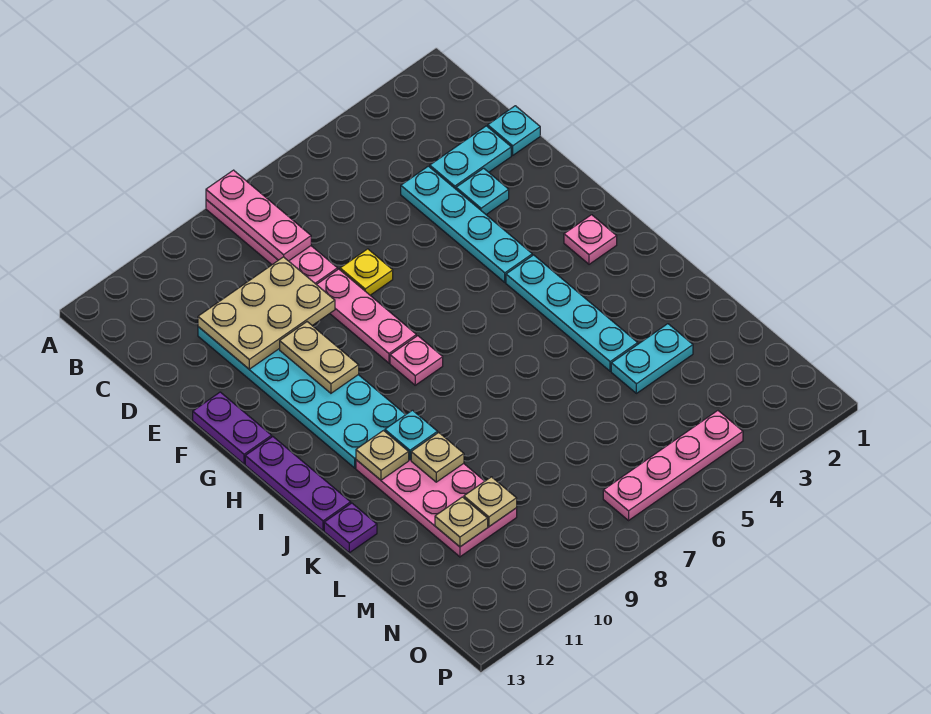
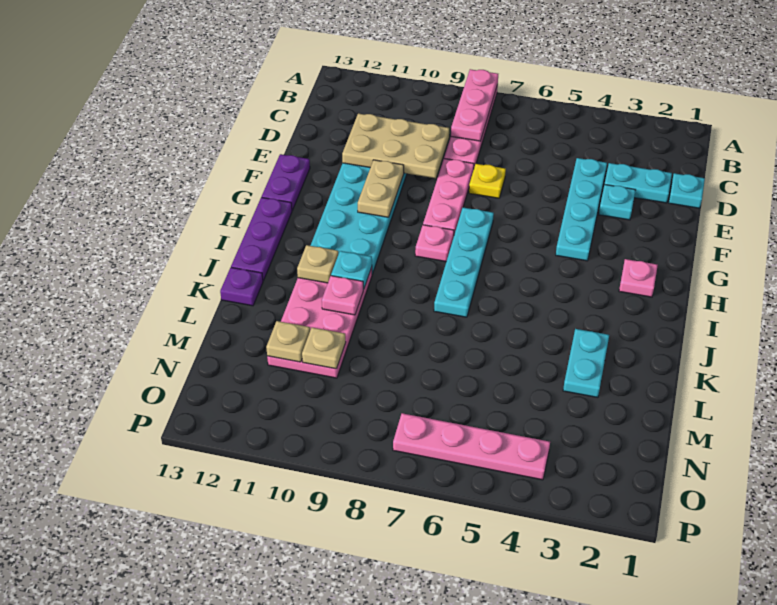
cyan 1x4 plate [506,255,638,371] -> cyan 1x4 plate moved to [434,208,494,317]
tan 1x1 plate [411,433,464,482] -> pink 1x1 plate [322,276,363,315]
cyan 1x2 plate [611,324,693,393] -> cyan 1x2 plate turned to [563,329,609,397]

